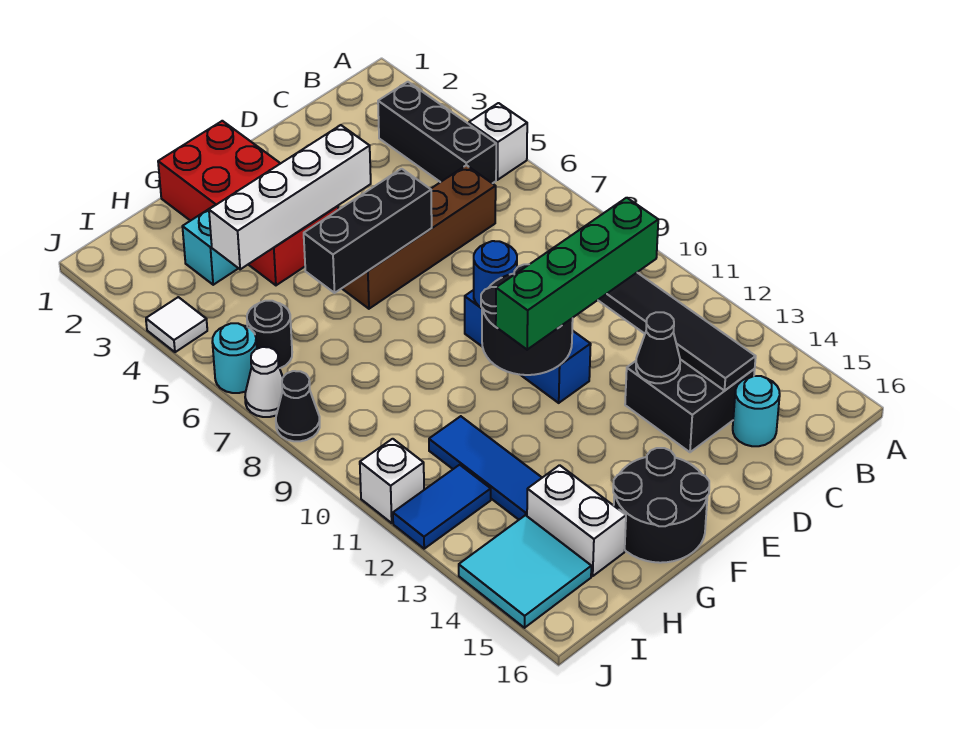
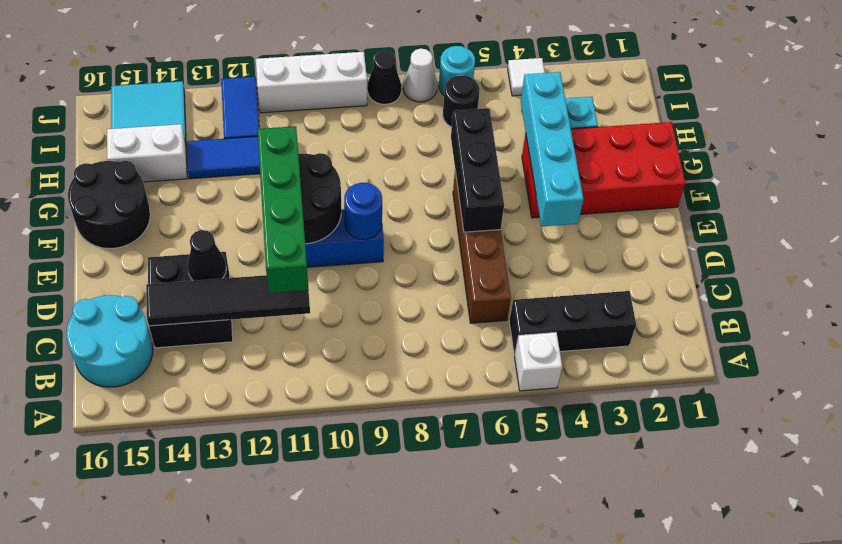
cyan 1x1 round brick [733,376,780,446] -> cyan 2x2 round brick [66,295,153,387]
white 1x4 brick [209,125,371,269] -> cyan 1x4 brick [521,72,583,226]
white 1x1 brick [360,439,424,523] -> white 1x3 brick [256,52,367,113]

